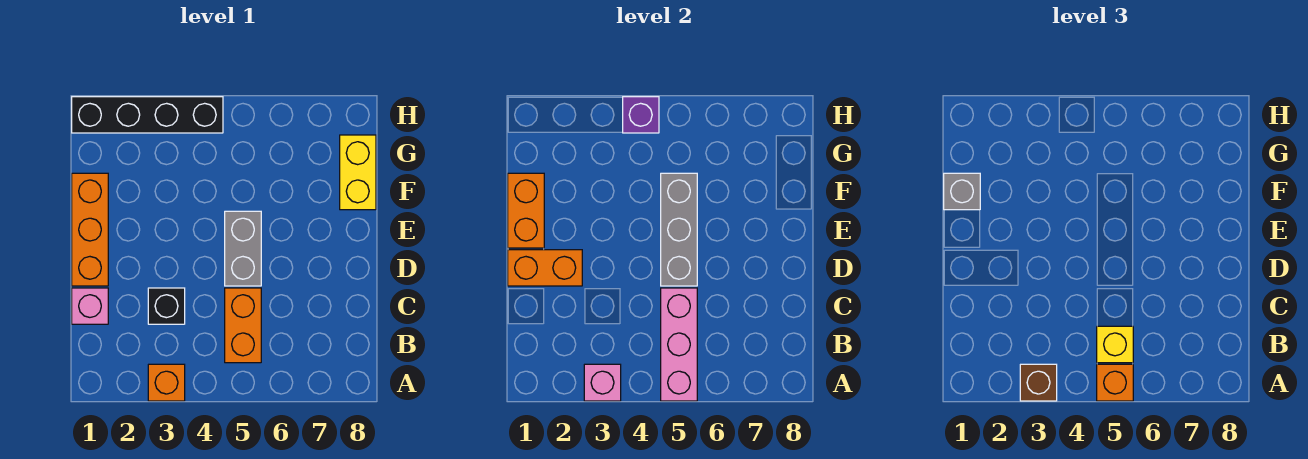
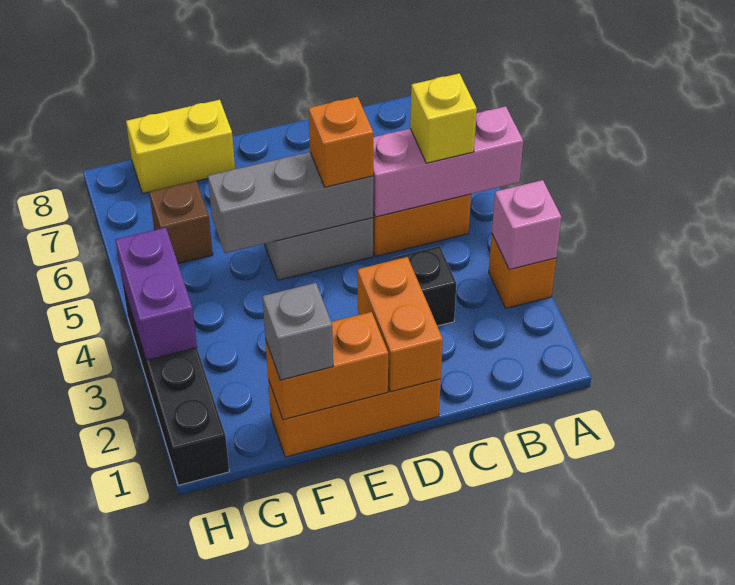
brown 1x1 brick [1020,364,1057,401] -> brown 1x1 brick moved to [149,181,213,264]
orange 1x1 brick [1097,364,1133,401] -> orange 1x1 brick moved to [309,97,373,187]
pink 1x1 brick [72,288,108,324] -> none
purple 1x1 brick [623,97,659,133] -> purple 1x2 brick [115,228,197,360]

